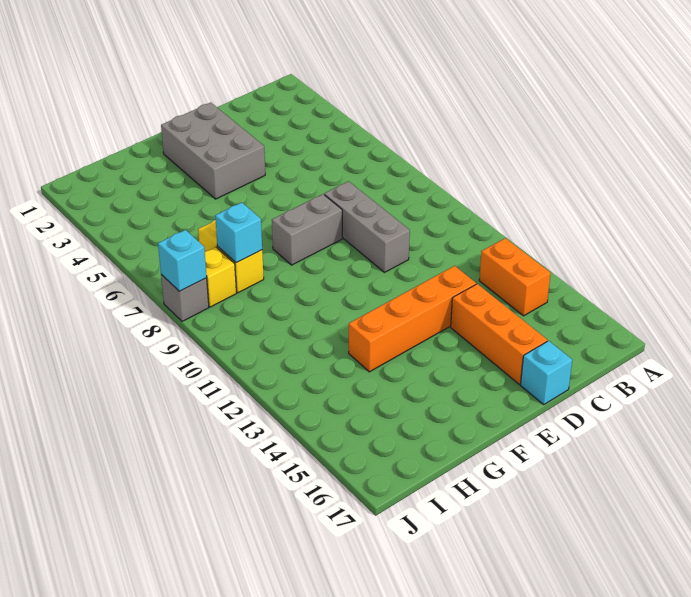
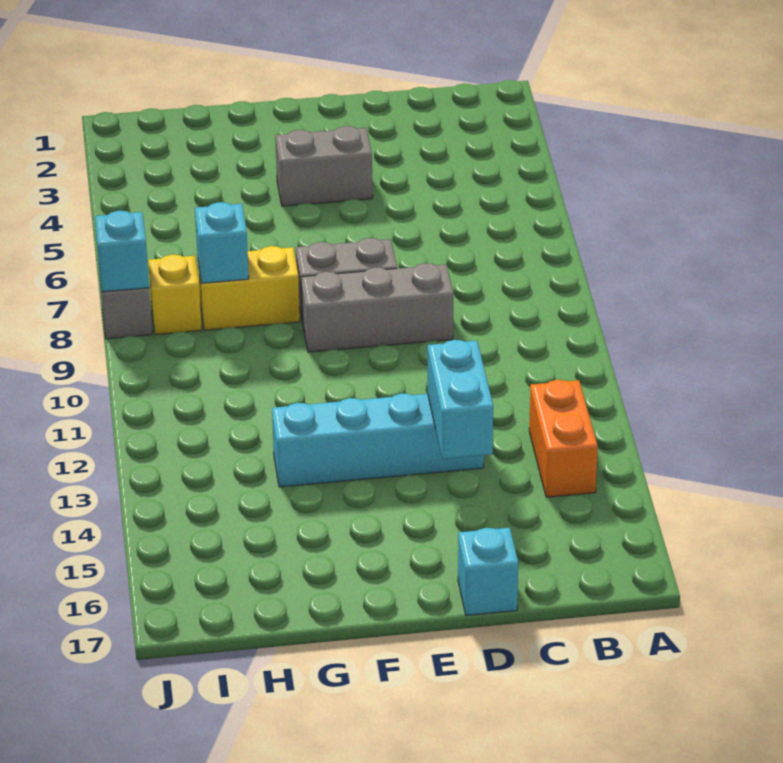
grey 1x3 brick [324,181,410,272] -> grey 1x3 brick turned to [301,263,453,352]
orange 1x4 brick [349,266,476,372] -> cyan 1x4 brick [272,393,484,487]
none -> cyan 1x2 brick [428,340,493,459]
orange 1x3 brick [451,284,547,384] -> none
grey 2x3 brick [161,103,265,199] -> grey 1x2 brick [275,126,373,206]
yellow 1x2 brick [198,220,264,293] -> yellow 1x2 brick turned to [198,246,300,330]

